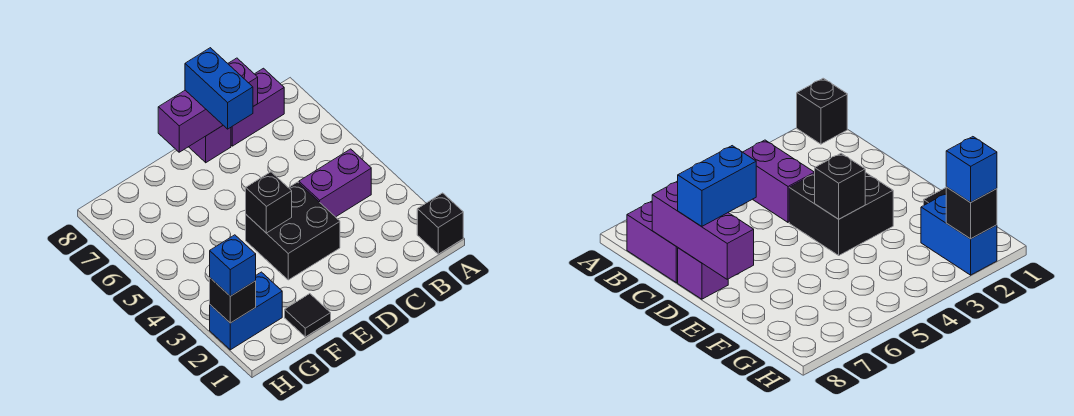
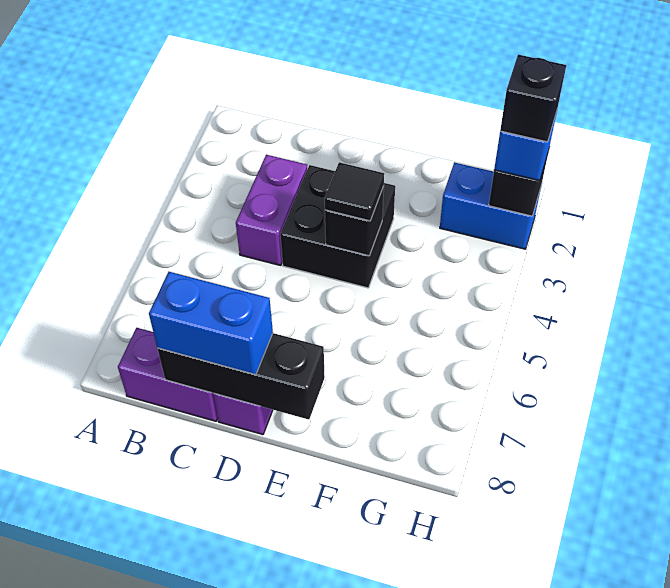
black 1x1 brick [417,193,463,254] -> black 1x1 brick moved to [500,55,566,142]
purple 1x2 brick [299,149,371,217] -> purple 1x2 brick turned to [236,155,307,265]
purple 1x3 brick [158,58,258,152] -> black 1x3 brick [157,333,325,420]
blue 1x2 brick [185,48,253,129] -> blue 1x2 brick turned to [149,272,273,375]
black 1x1 tile [285,294,331,337] -> black 1x1 tile moved to [325,162,384,221]

